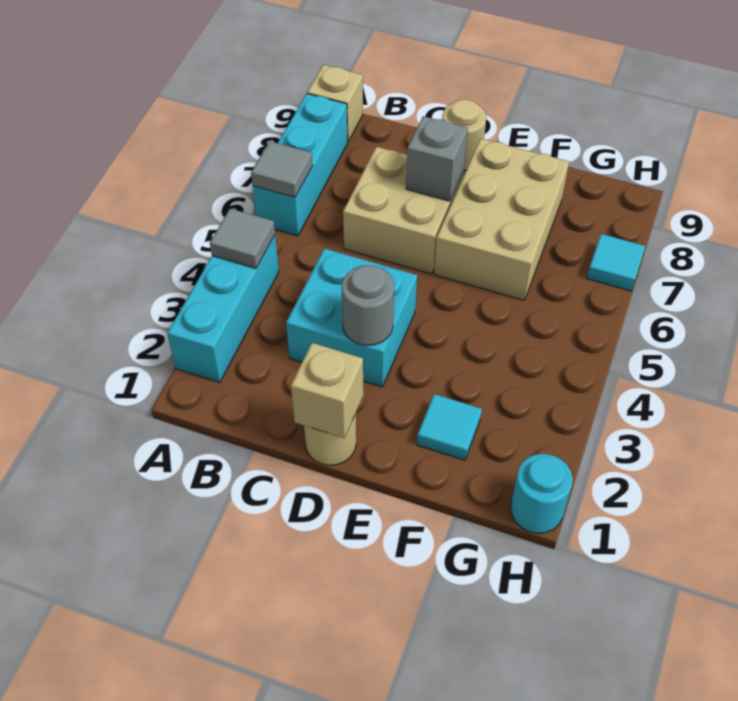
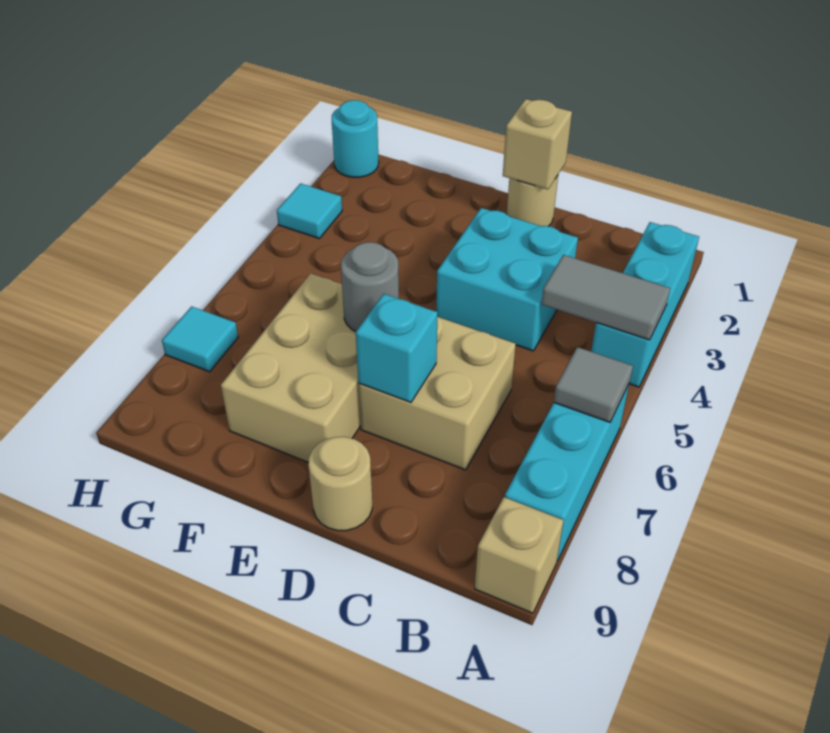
grey 1x1 tile [210,209,275,268] -> grey 1x2 tile [542,255,670,340]
grey 1x1 round brick [342,265,394,345] -> grey 1x1 round brick moved to [341,242,399,332]
grey 1x1 brick [406,116,468,201] -> cyan 1x1 brick [356,294,438,402]
cyan 1x1 tile [417,394,482,460] -> cyan 1x1 tile moved to [277,183,342,238]

